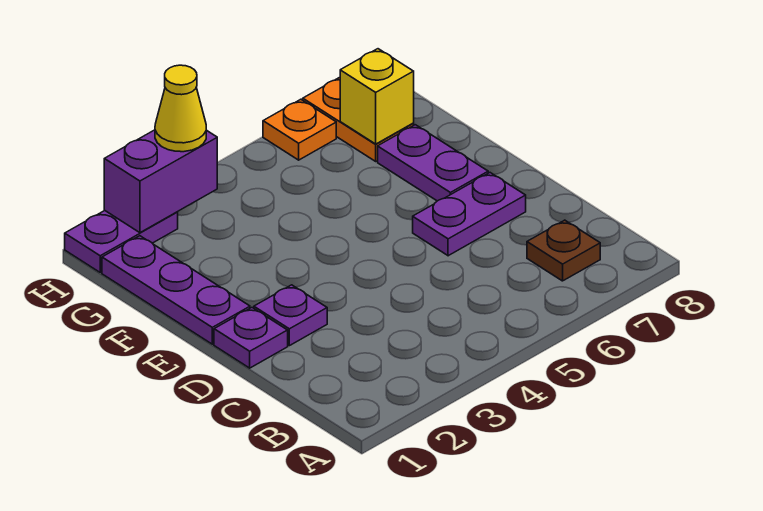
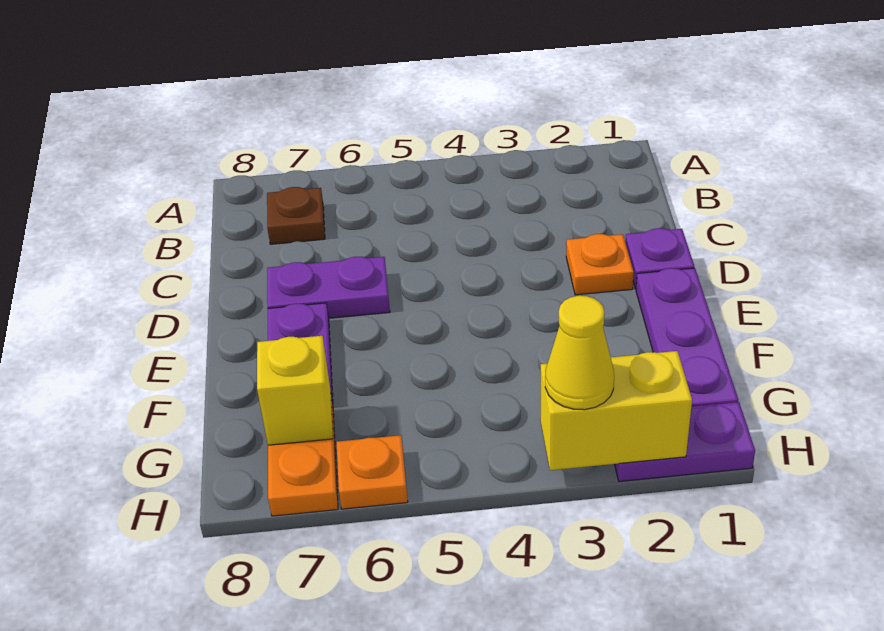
purple 1x1 plate [254,285,327,346] -> orange 1x1 plate [566,234,634,295]
purple 1x2 brick [104,130,217,233] -> yellow 1x2 brick [540,351,692,470]

